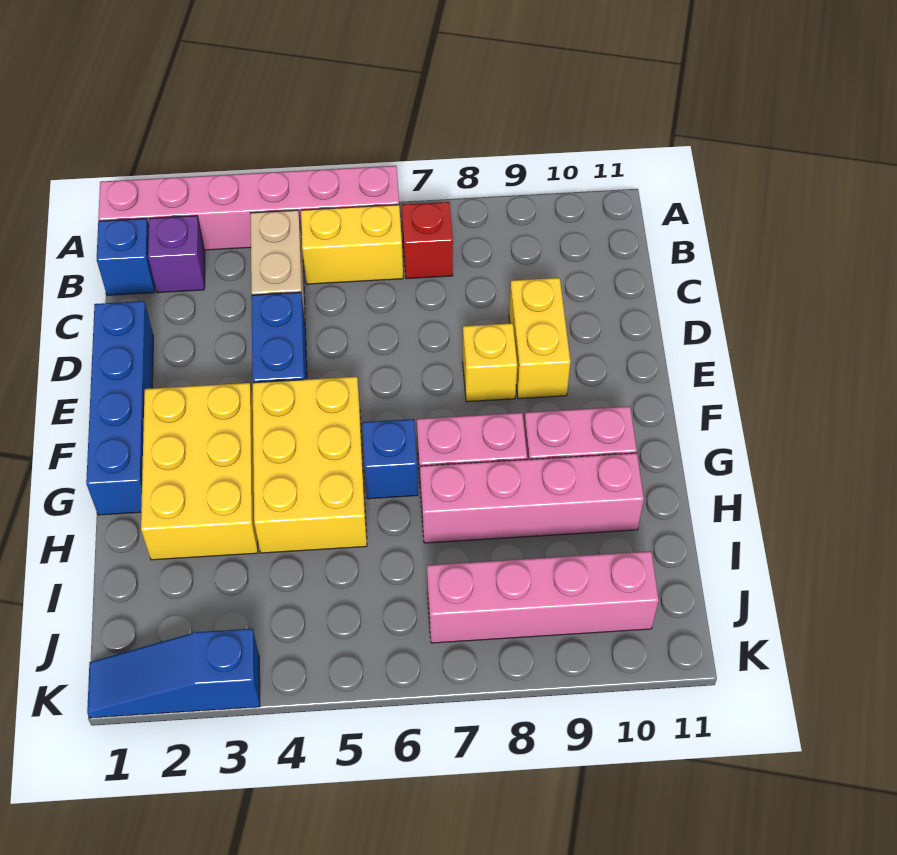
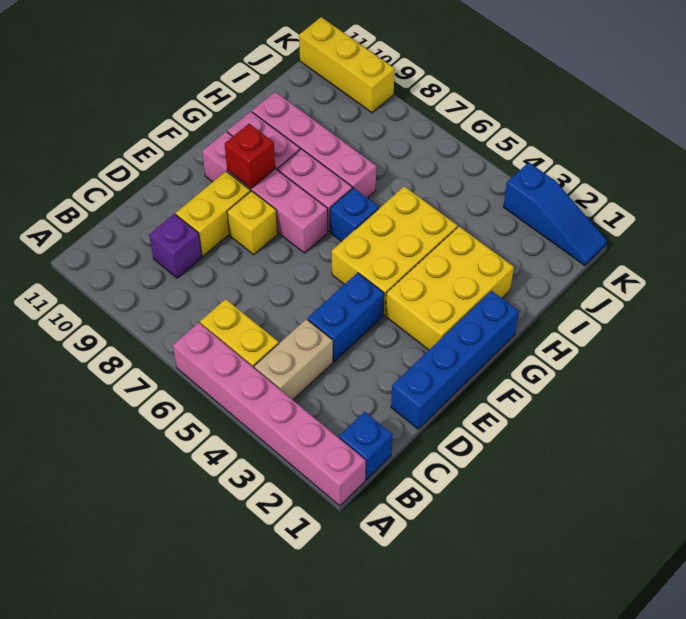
purple 1x1 brick [148,216,205,293] -> purple 1x1 brick moved to [149,214,202,278]
red 1x1 brick [402,202,453,279] -> red 1x1 brick moved to [225,124,275,188]
pink 1x4 brick [427,551,659,643] -> pink 1x4 brick moved to [202,132,328,253]
none -> yellow 1x3 brick [299,17,395,113]

